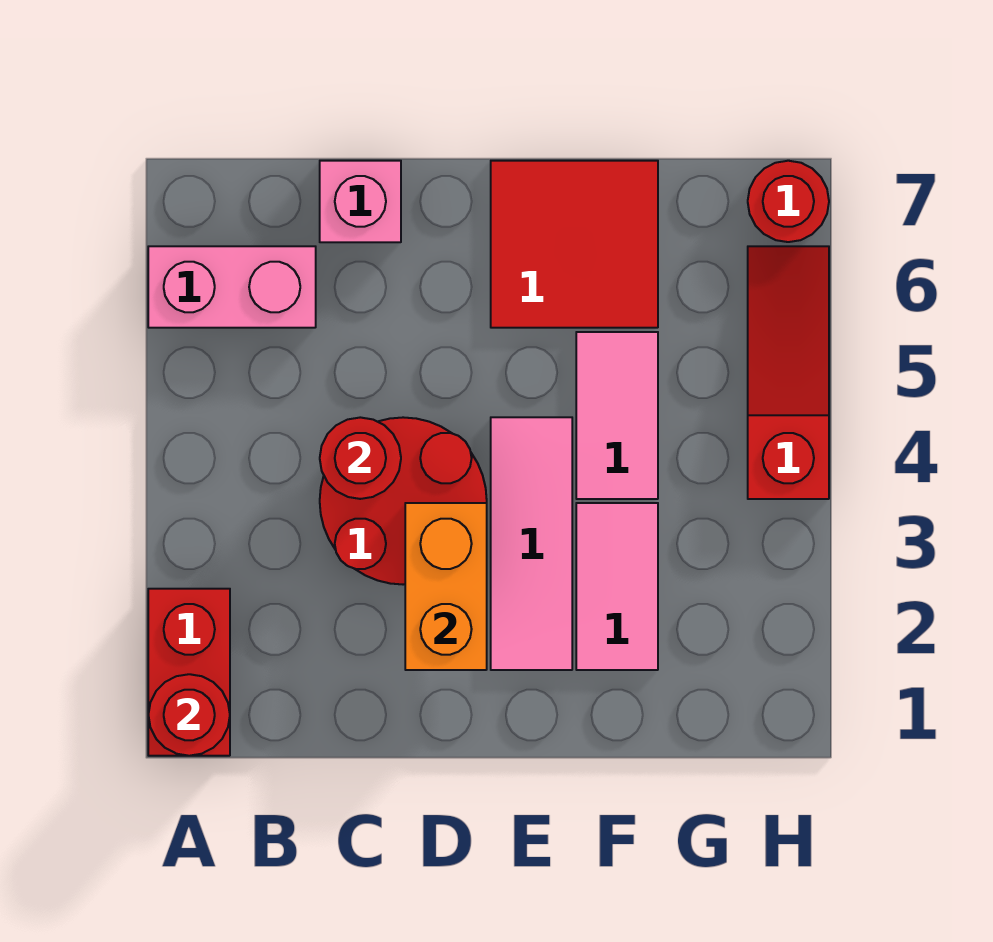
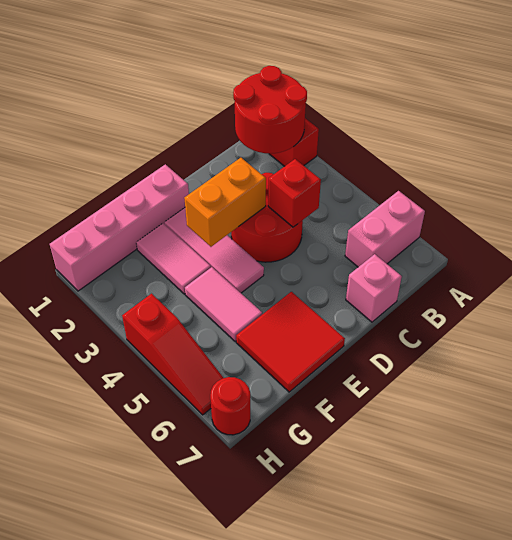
red 1x1 round brick [148,674,230,756] -> red 2x2 round brick [233,66,307,154]
red 1x1 round brick [320,417,401,499] -> red 1x1 brick [268,159,321,227]
orange 1x2 brick [405,503,487,670] -> orange 1x2 brick turned to [184,158,266,247]
none -> pink 1x4 brick [50,164,189,291]

